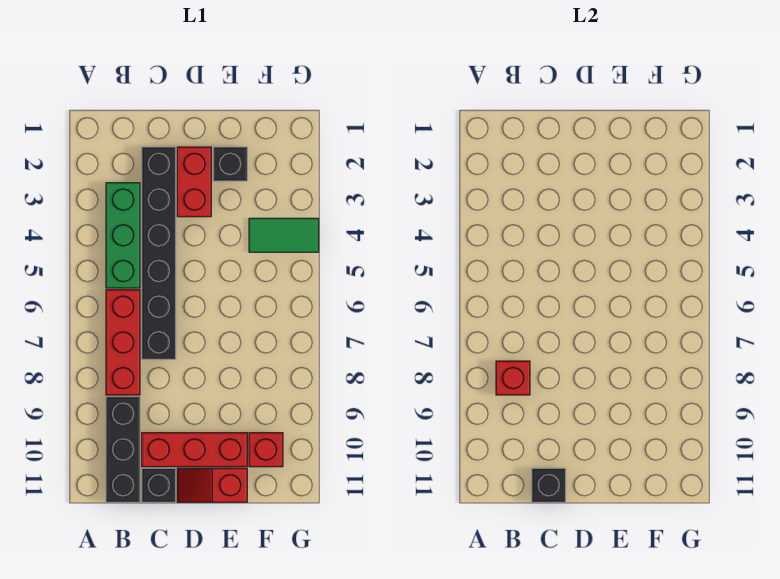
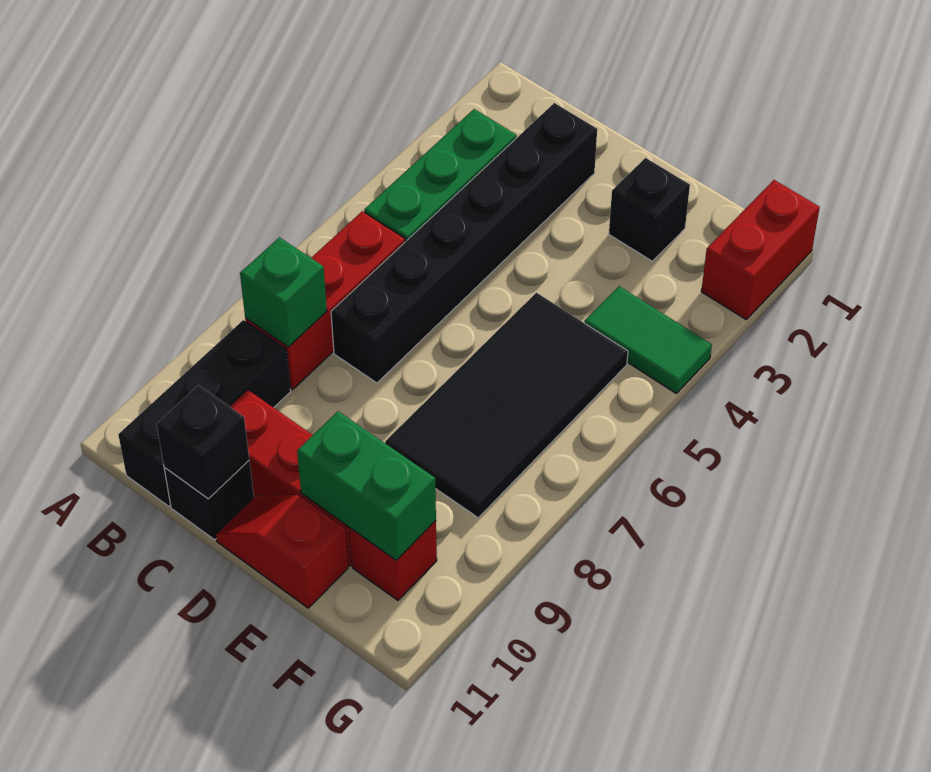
red 1x1 brick [496,361,530,395] -> green 1x1 brick [240,237,327,347]
red 1x2 brick [177,147,211,217] -> red 1x2 brick moved to [701,180,820,319]
none -> black 2x4 tile [385,293,628,518]
none -> green 1x2 brick [297,411,436,560]

